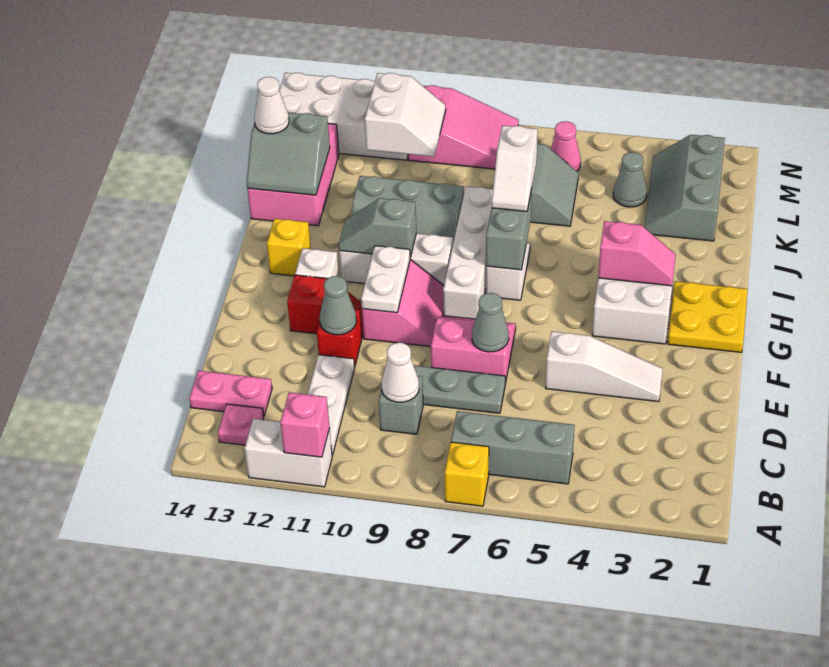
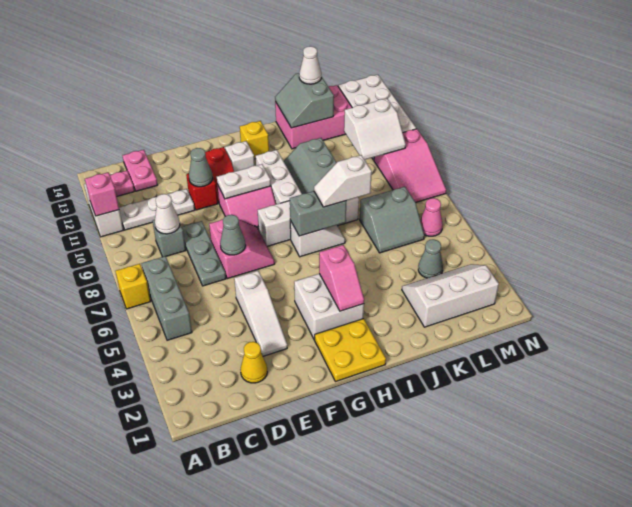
none -> yellow 1x1 cone [240,342,267,383]
grey 1x2 slope [339,198,416,258] -> none
grey 2x3 slope [644,135,725,241] -> white 2x3 slope [402,264,499,327]

